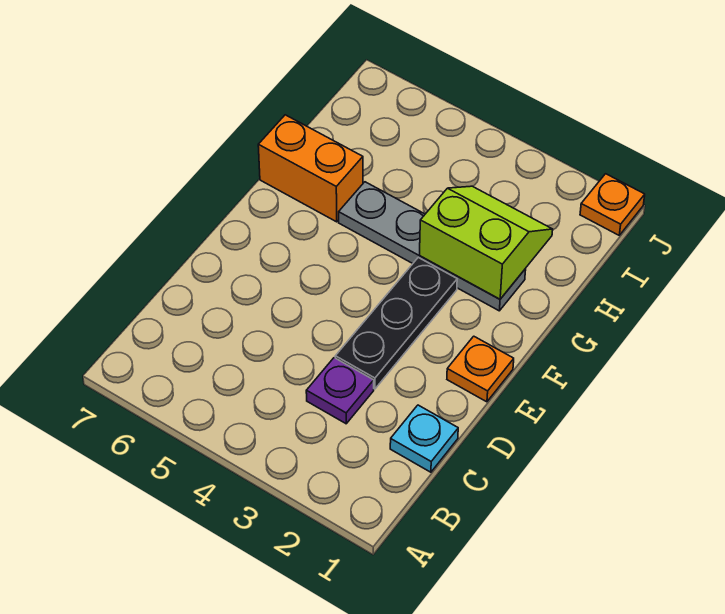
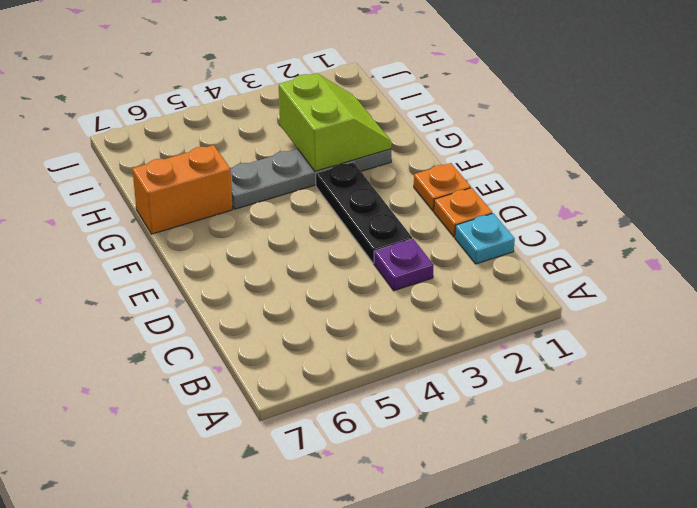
lime 2x2 slope [420,186,553,299] -> lime 2x2 slope turned to [279,73,392,171]
orange 1x1 plate [580,174,645,235] -> orange 1x1 plate moved to [434,188,492,237]

